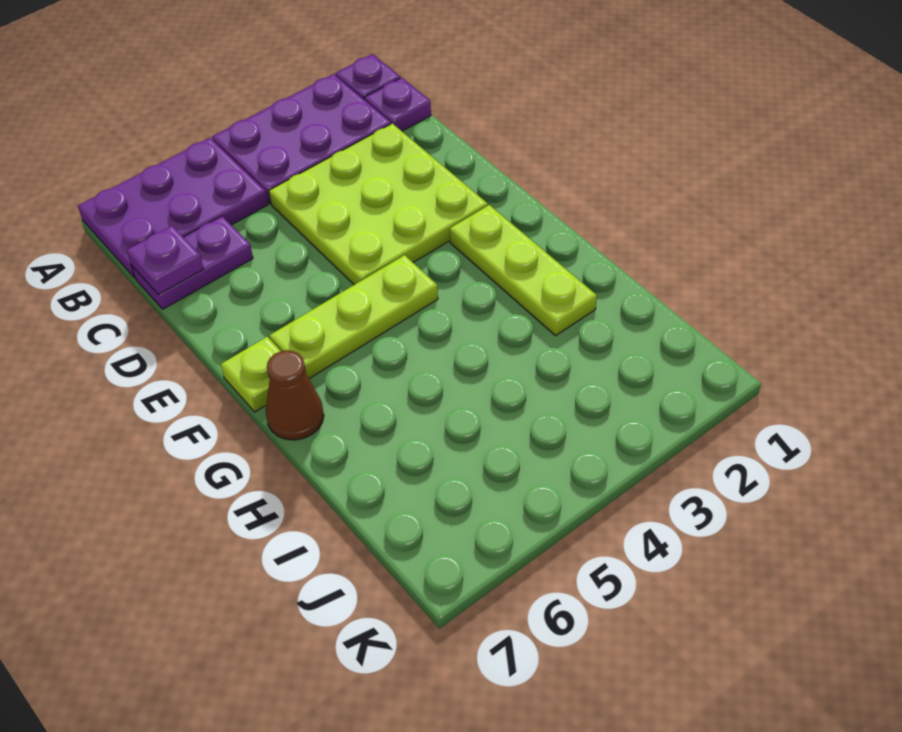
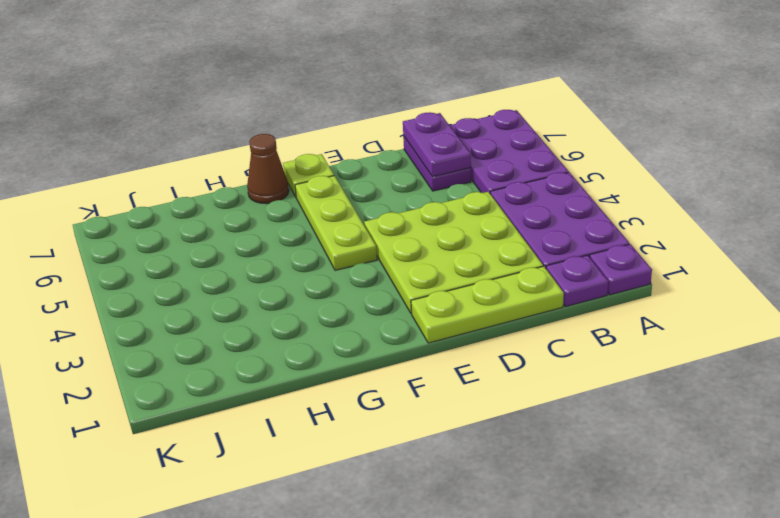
purple 1x1 plate [127,226,204,295] -> purple 1x2 plate [403,112,471,177]
lime 1x3 plate [450,205,597,336] -> lime 1x3 plate moved to [411,266,564,343]

